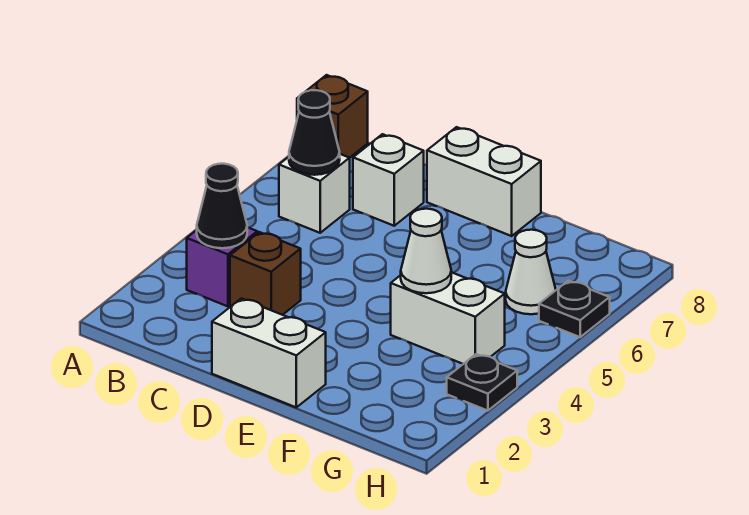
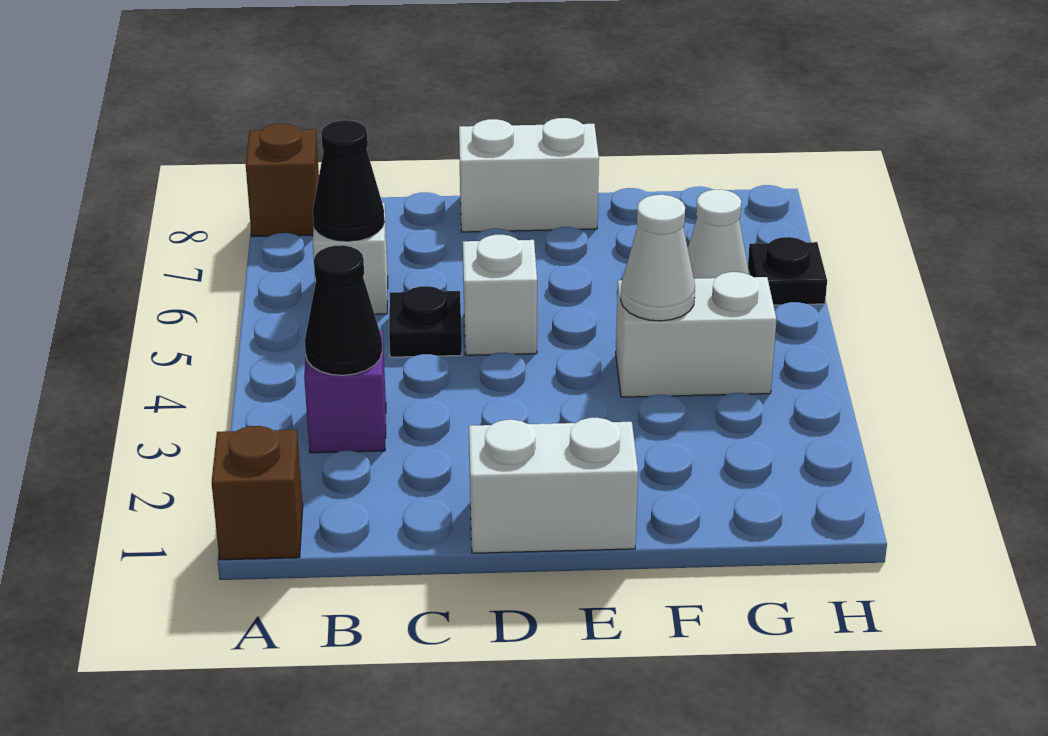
brown 1x1 brick [230,232,301,315] -> brown 1x1 brick moved to [212,426,303,560]
white 1x1 brick [353,134,424,226] -> white 1x1 brick moved to [463,235,537,355]
black 1x1 plate [447,354,517,411] -> black 1x1 plate moved to [389,286,462,357]

